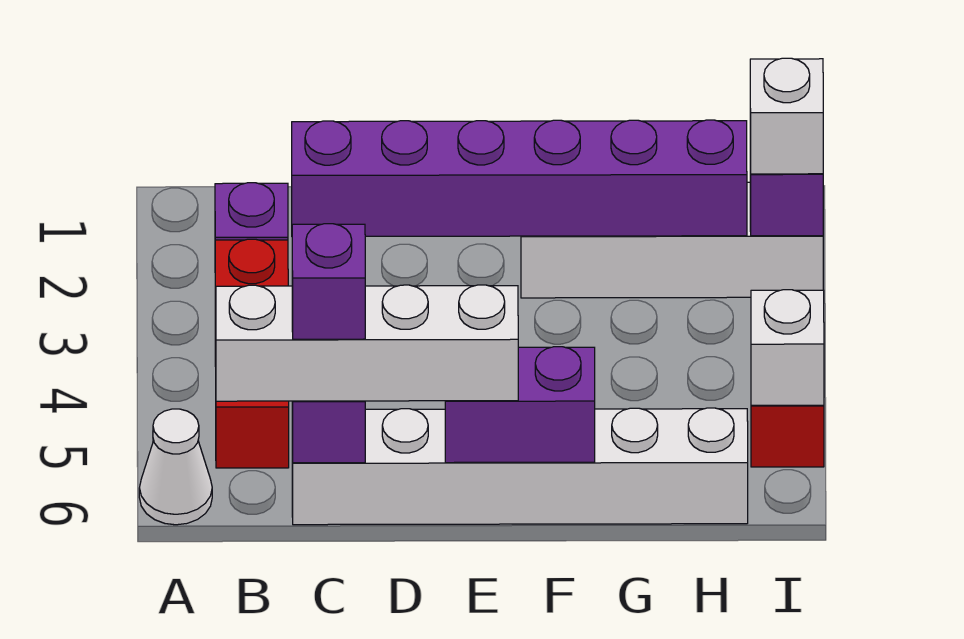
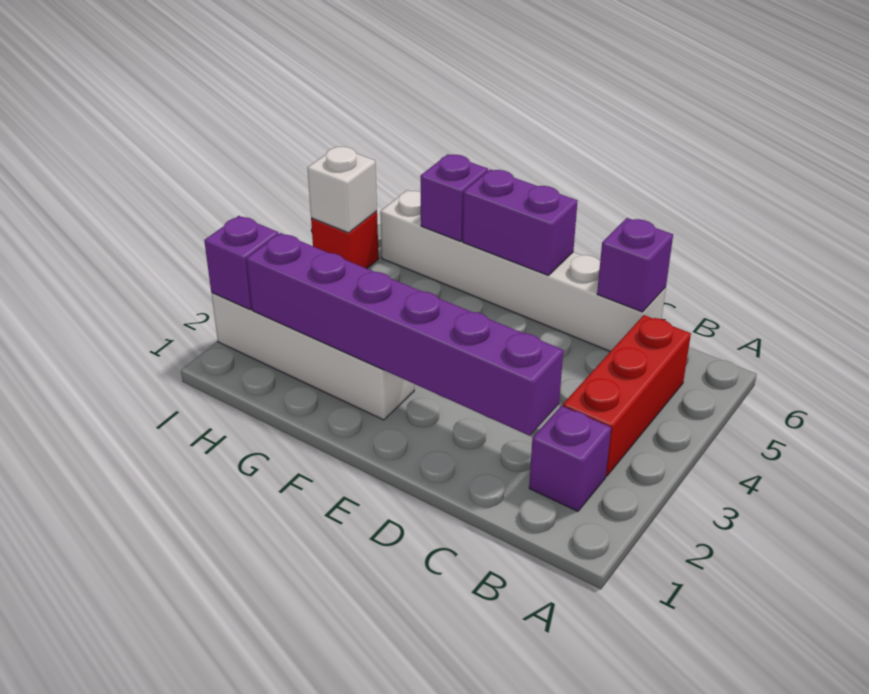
white 1x1 cone [139,409,212,525] -> none
white 1x4 brick [216,285,518,401] -> none
purple 1x1 brick [292,224,365,339] -> purple 1x1 brick moved to [420,154,488,241]
white 1x1 brick [750,58,823,174] -> none

